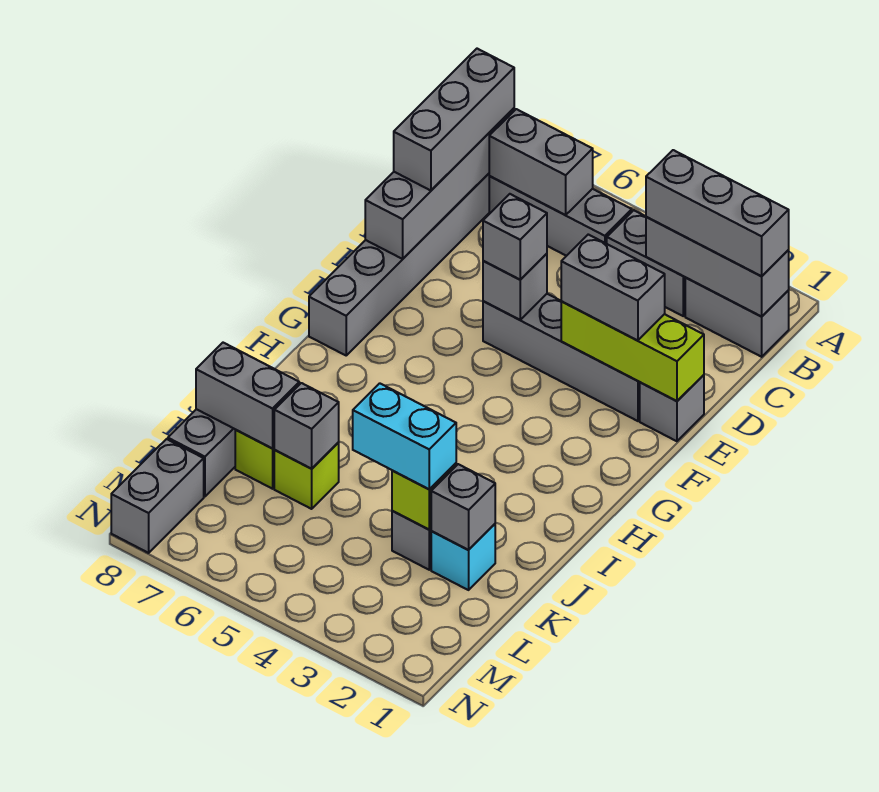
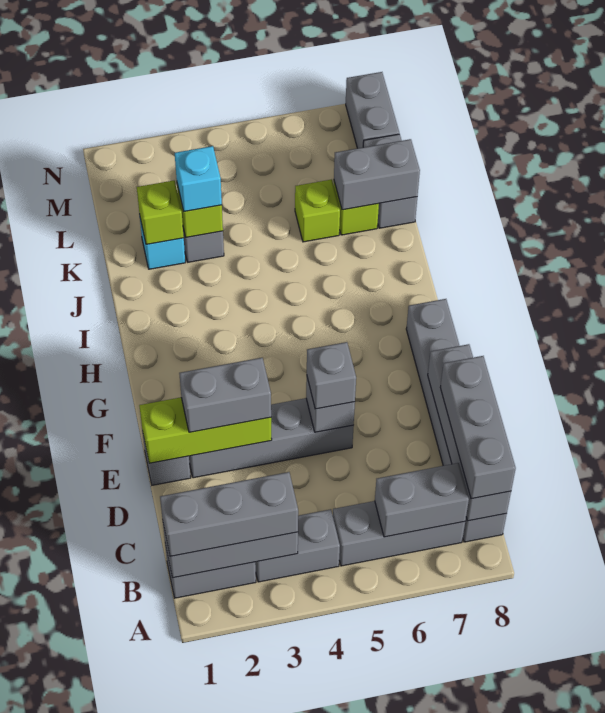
grey 1x1 brick [431,464,495,550] -> lime 1x1 brick [137,181,184,244]
cyan 1x2 brick [353,383,456,489] -> cyan 1x1 brick [175,146,222,211]
grey 1x1 brick [274,383,339,469] -> none

